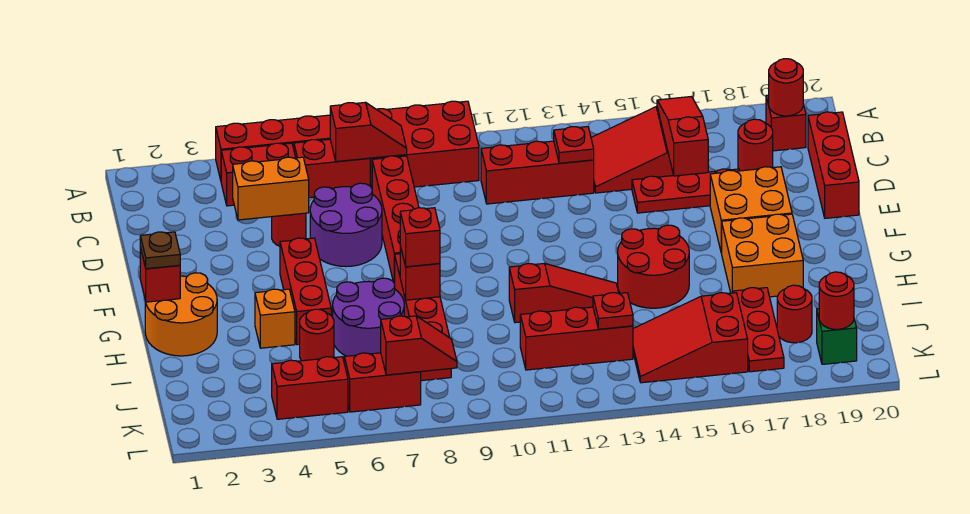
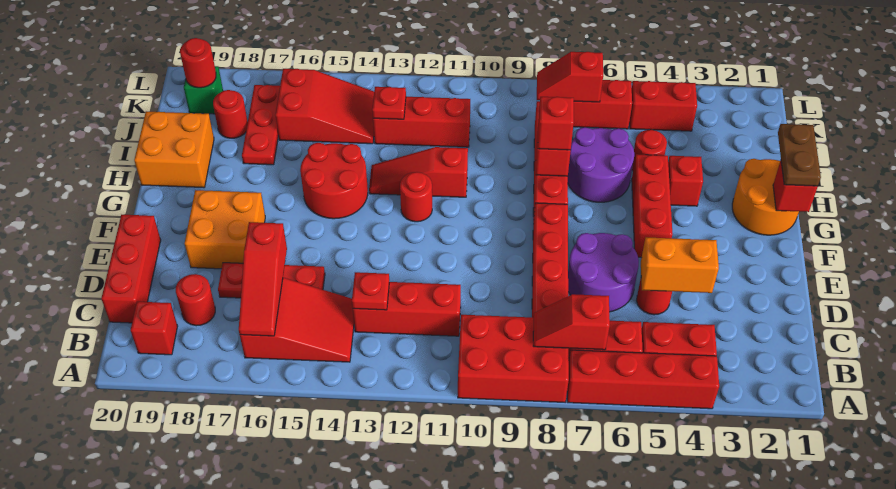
red 1x1 round brick [769,59,803,116] -> red 1x1 round brick moved to [400,172,432,222]
brown 1x1 plate [140,232,180,269] -> brown 1x2 plate [778,124,821,186]
orange 2x2 brick [722,214,803,297] -> orange 2x2 brick moved to [134,111,214,188]
orange 1x1 brick [255,289,295,348] -> red 1x1 brick [668,156,703,206]

